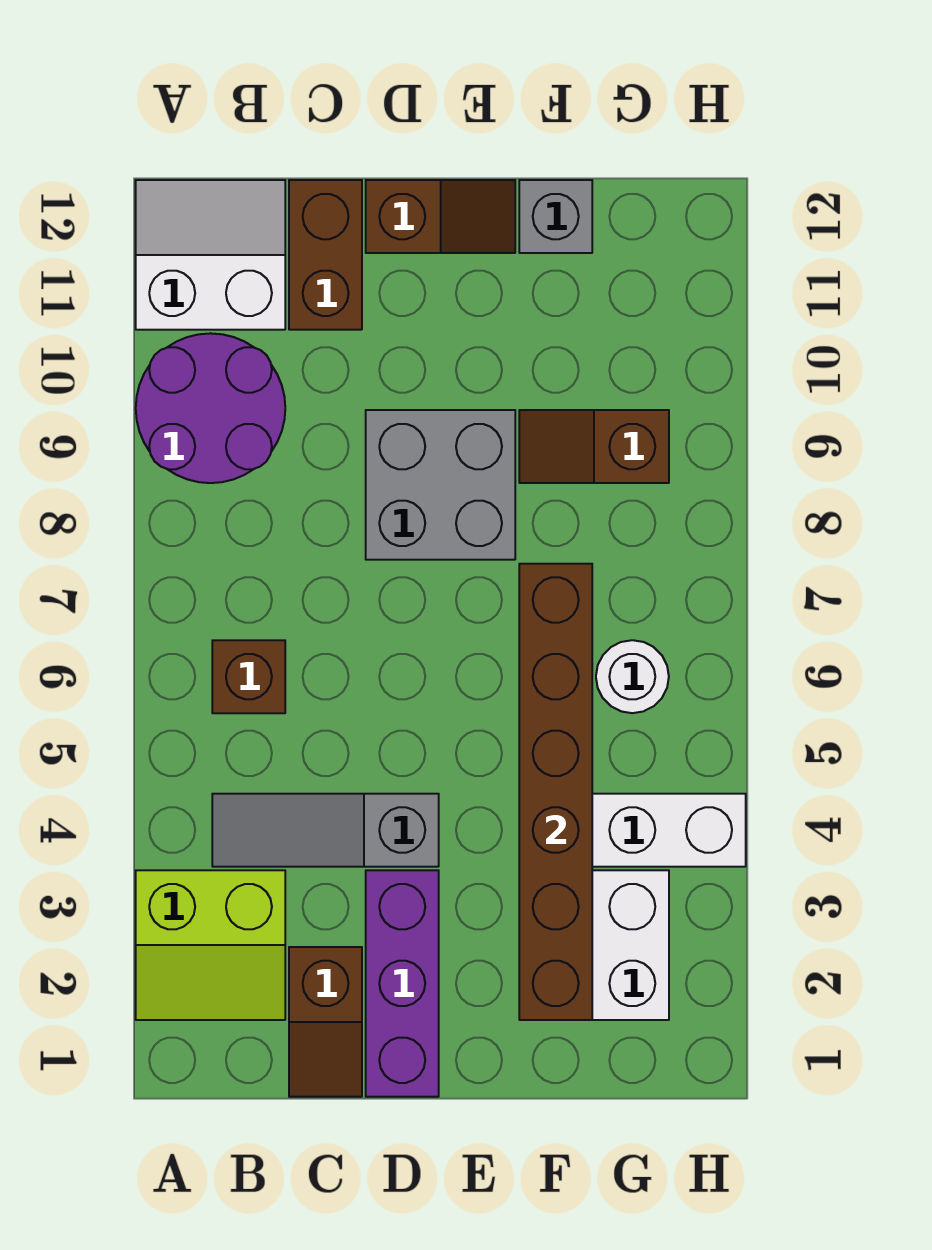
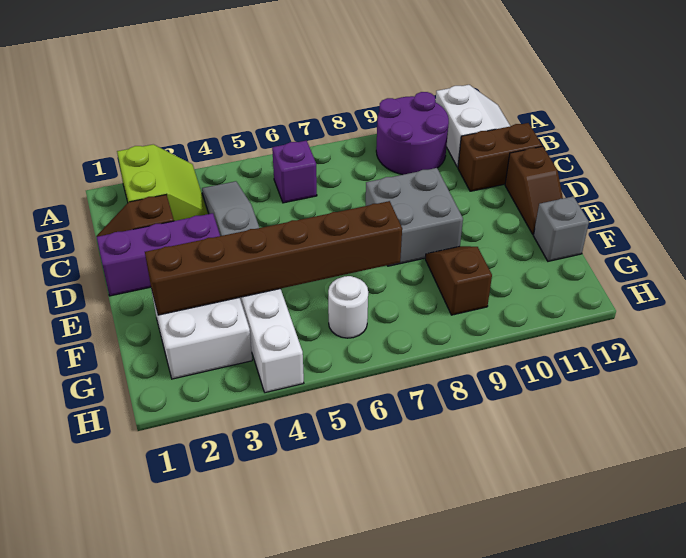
lime 2x2 slope [136,870,285,1020] -> lime 2x2 slope turned to [117,145,208,221]
brown 1x1 brick [212,640,285,713] -> purple 1x1 brick [272,141,317,203]

